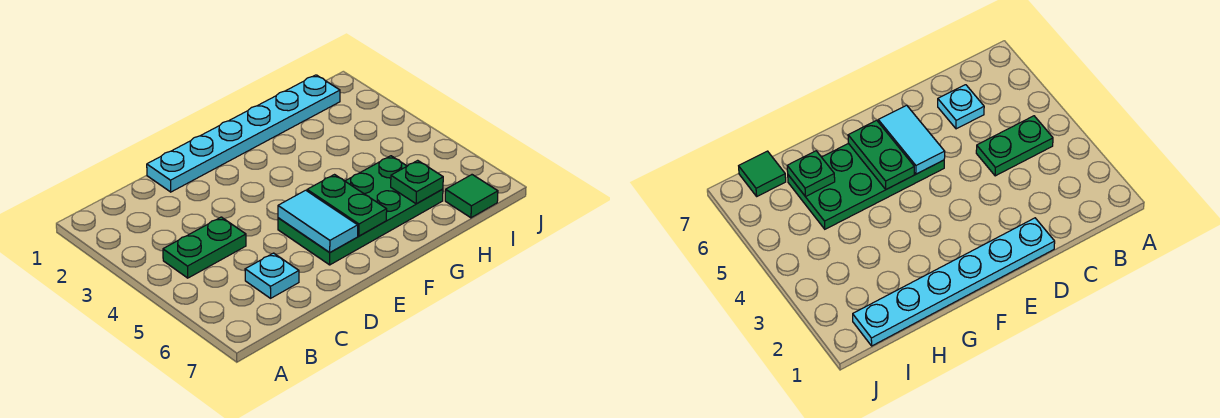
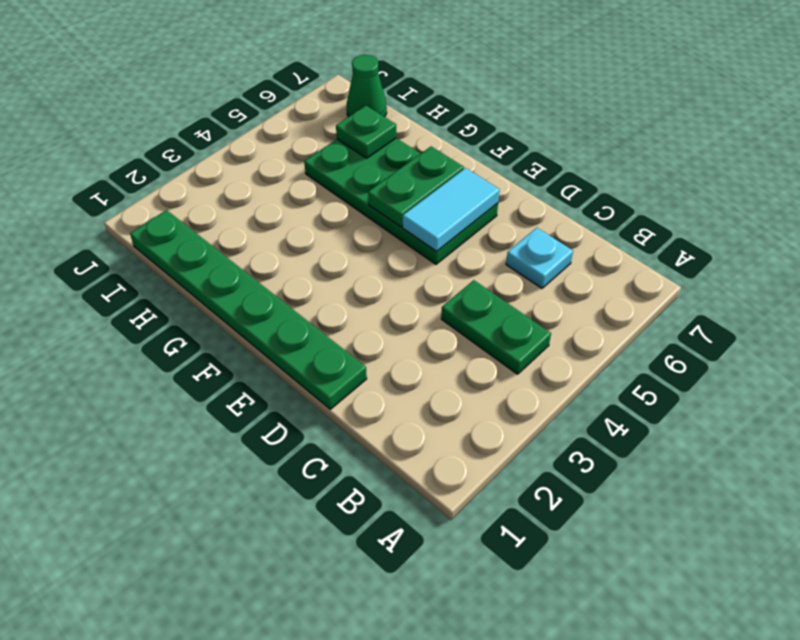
cyan 1x6 plate [147,75,340,192] -> green 1x6 plate [130,210,367,409]
green 1x1 tile [445,175,498,218] -> green 1x1 cone [347,55,387,117]

